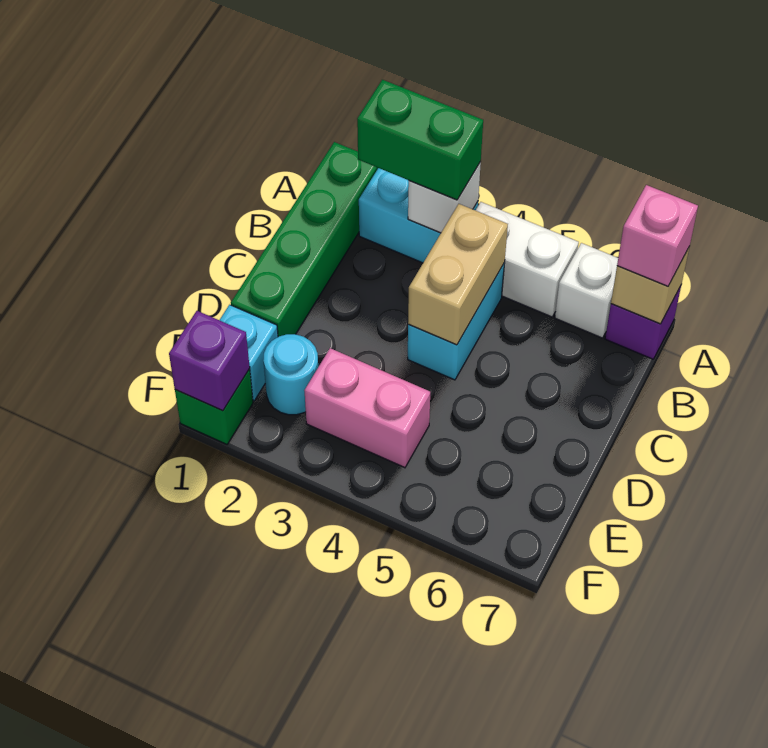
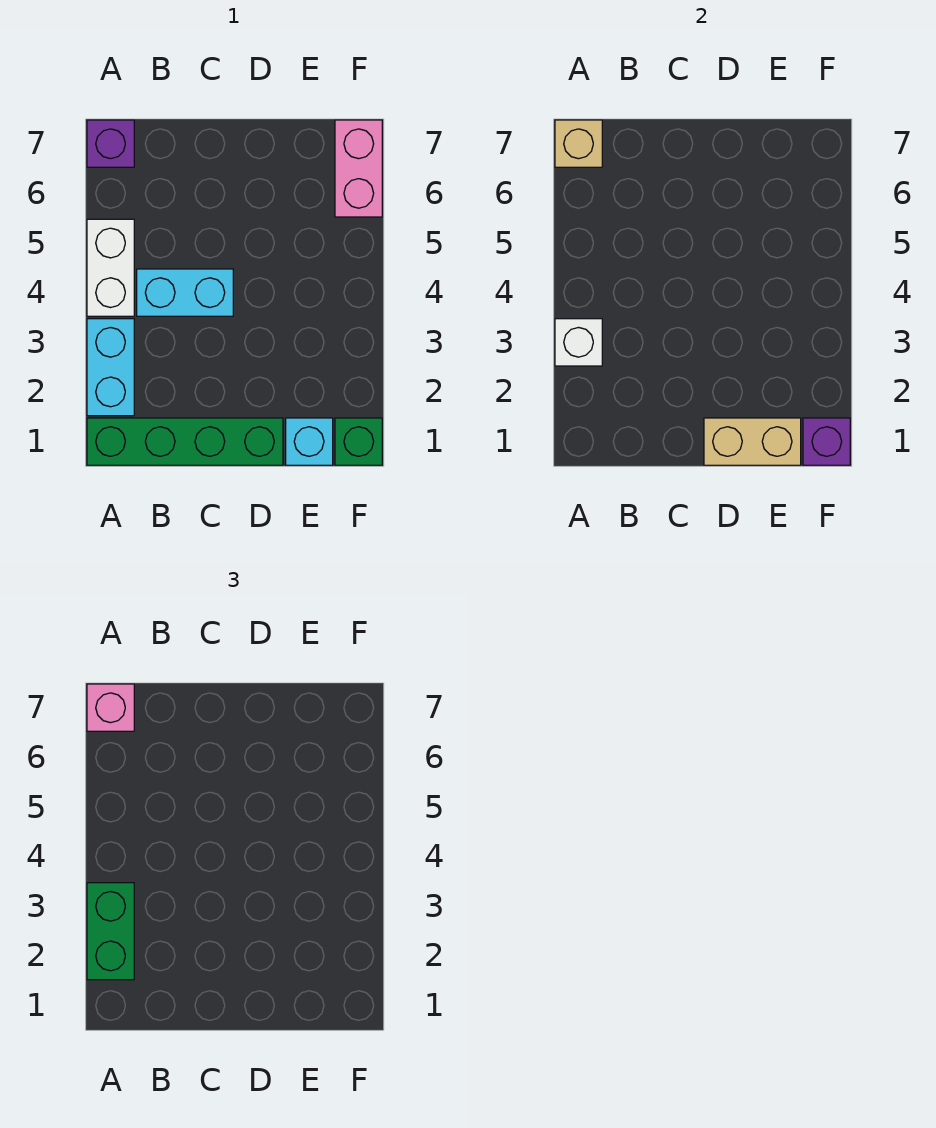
white 1x1 brick [555,243,618,338] -> none
tan 1x2 brick [408,204,508,345] -> tan 1x2 brick moved to [704,418,801,465]
cyan 1x1 round brick [263,334,318,415] -> none
pink 1x2 brick [304,348,430,468] -> pink 1x2 brick moved to [335,120,382,217]

